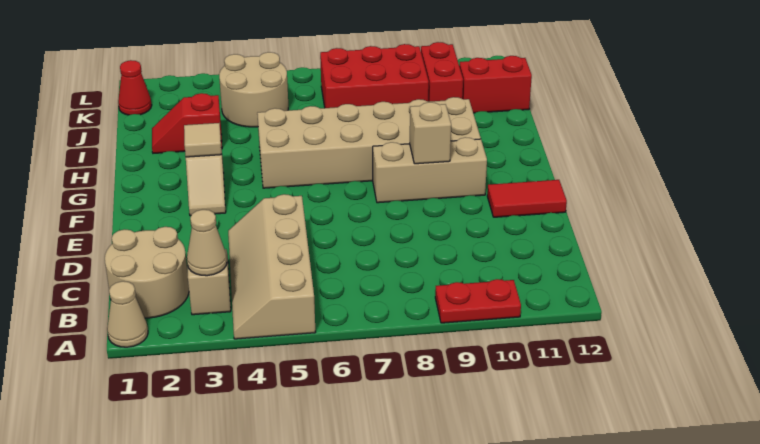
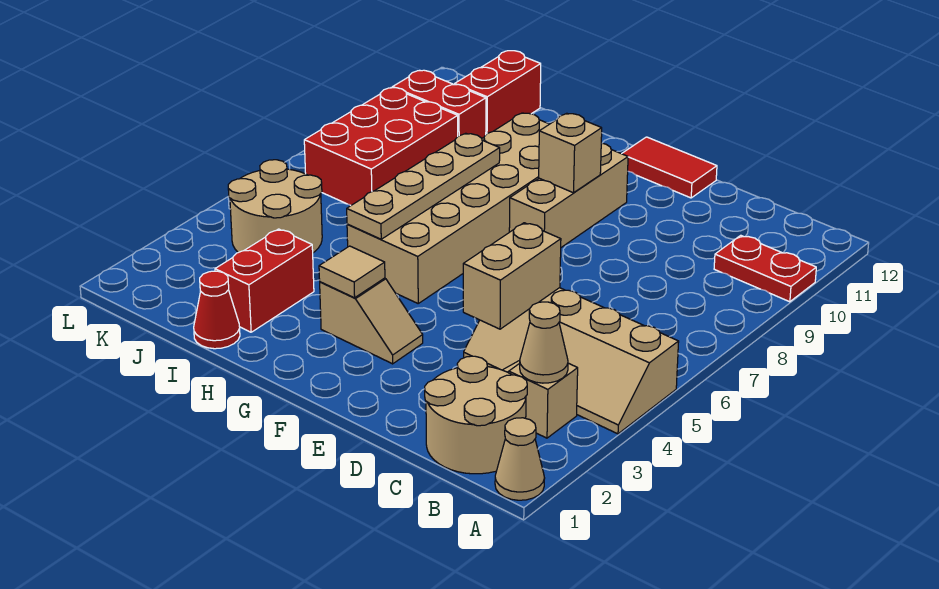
red 1x2 plate [435,279,521,323] -> red 1x2 plate turned to [714,235,816,302]
none -> tan 1x2 brick [463,223,561,329]
red 1x2 tile [487,180,567,217] -> red 1x2 tile turned to [622,137,717,198]
none -> tan 1x4 plate [347,133,500,239]
red 1x2 slope [152,93,222,153] -> red 1x2 brick [215,229,314,332]
red 1x1 cone [118,60,152,115] -> red 1x1 cone moved to [194,271,240,349]

